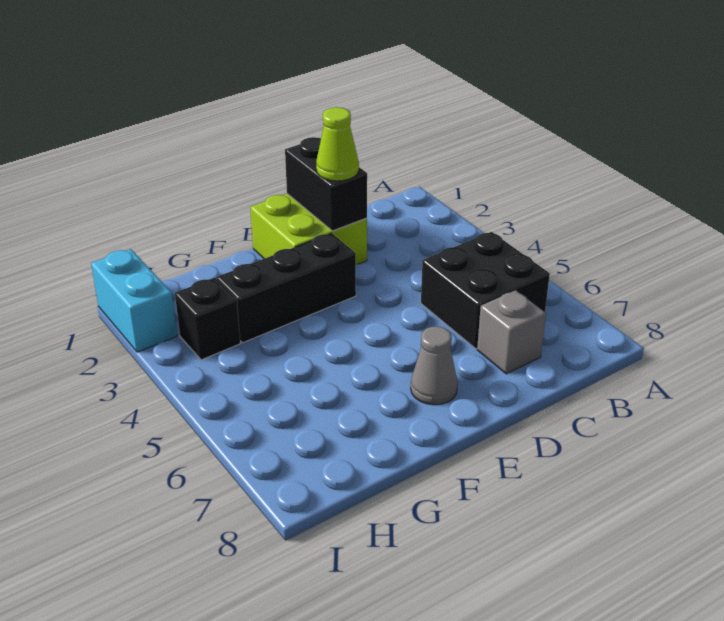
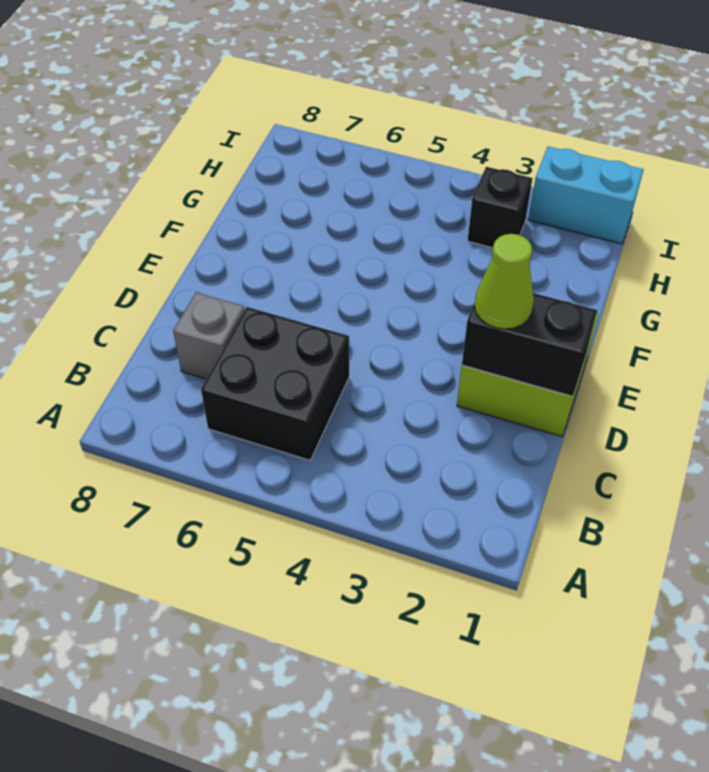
black 1x3 brick [217,233,356,343] -> none
grey 1x1 cone [411,326,458,405] -> none

